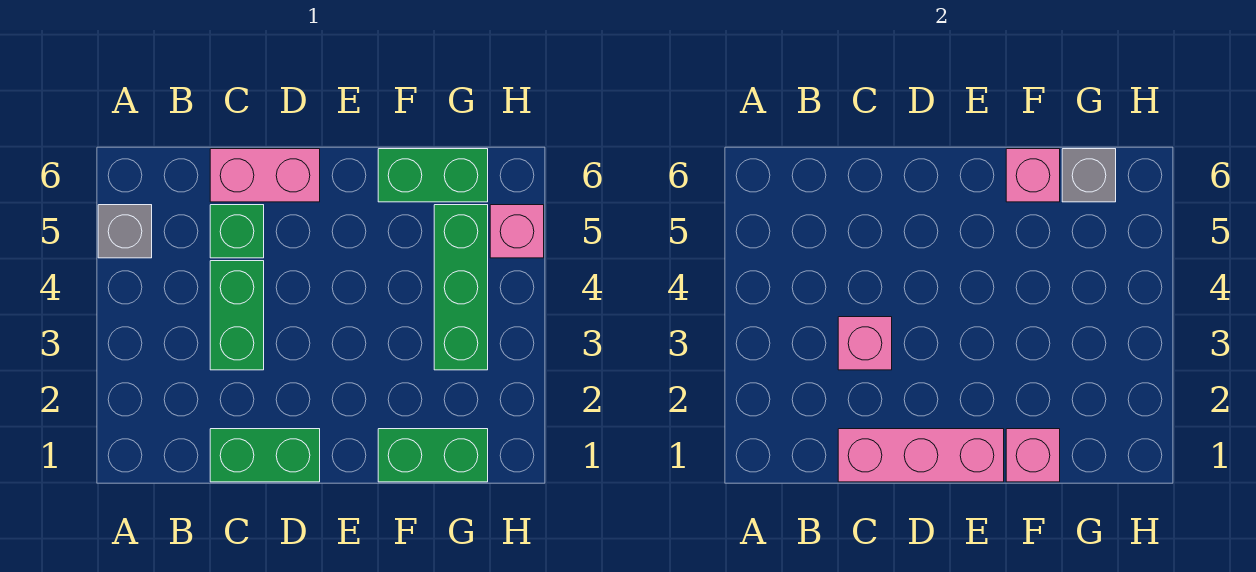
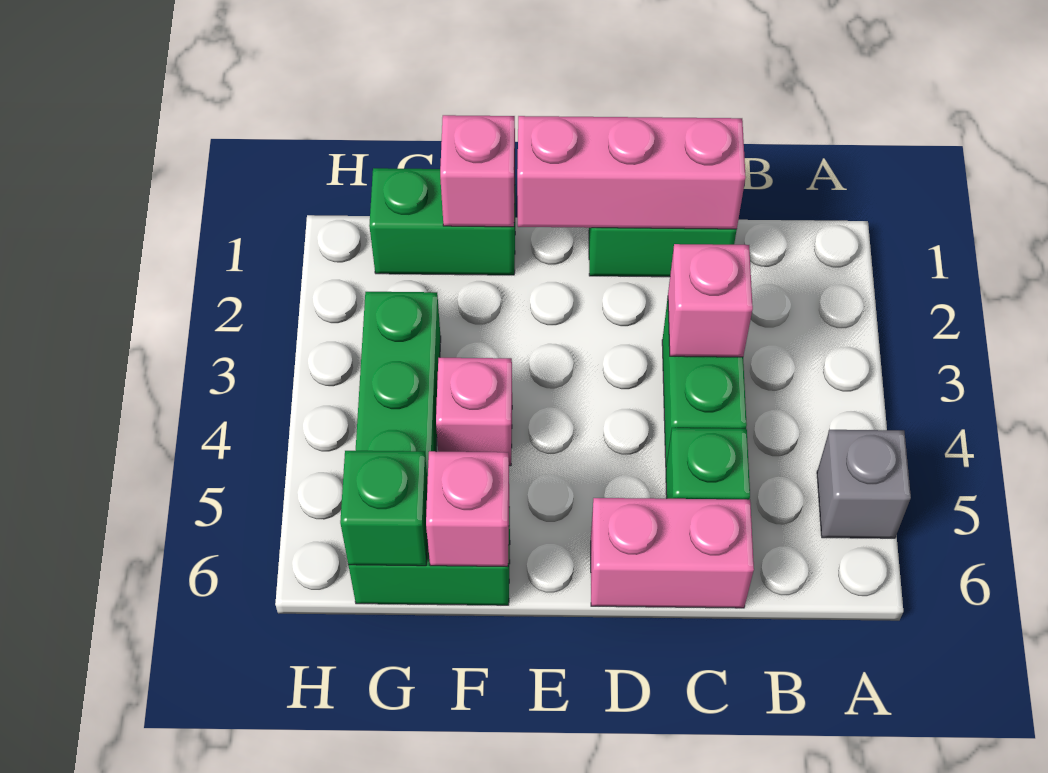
grey 1x1 brick [1062,149,1116,202] -> green 1x1 brick [340,451,428,566]
pink 1x1 brick [490,205,544,258] -> pink 1x1 brick moved to [436,358,512,466]

